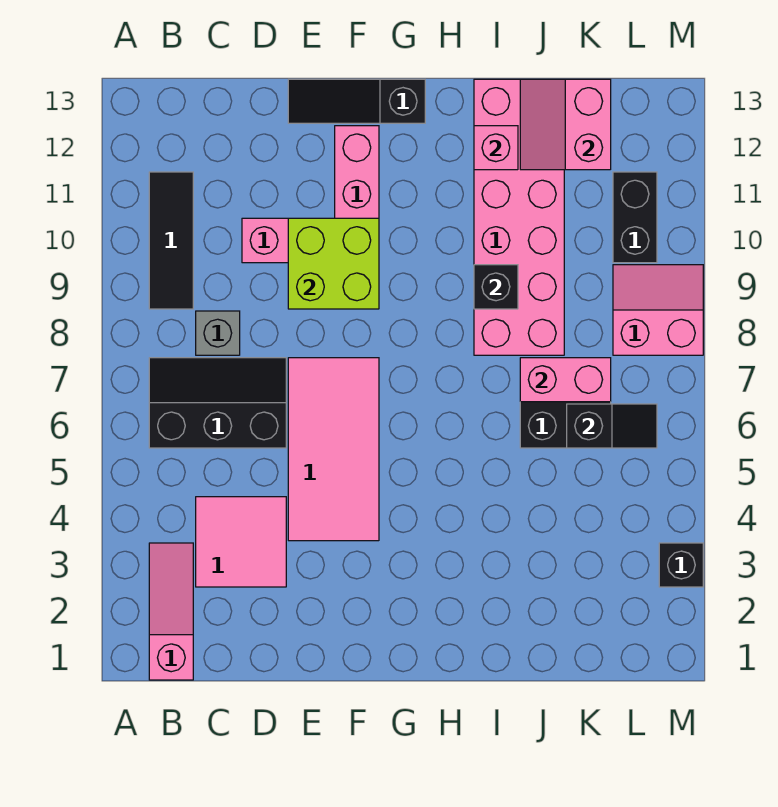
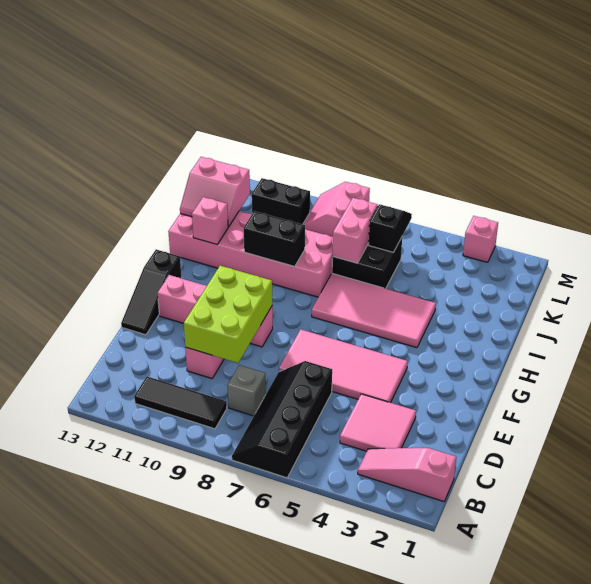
black 2x3 slope [149,358,286,448] -> black 2x4 slope [232,361,332,478]
lime 2x2 brick [288,218,379,309] -> lime 2x3 brick [184,266,272,363]
none -> pink 2x4 tile [312,274,436,348]
black 1x1 brick [474,265,518,309] -> black 1x2 brick [244,211,305,267]
black 1x1 brick [659,543,703,587] -> pink 1x1 brick [463,216,498,262]

